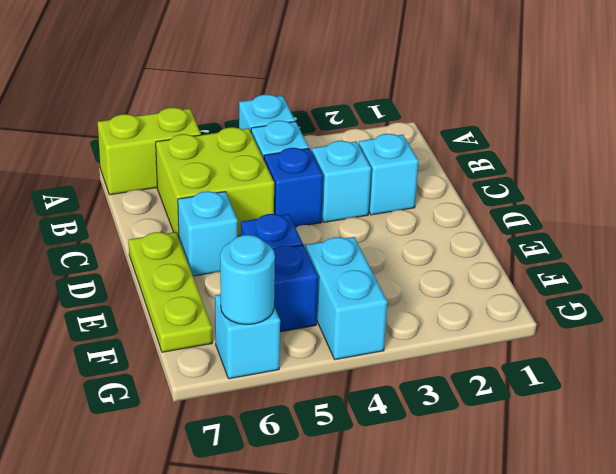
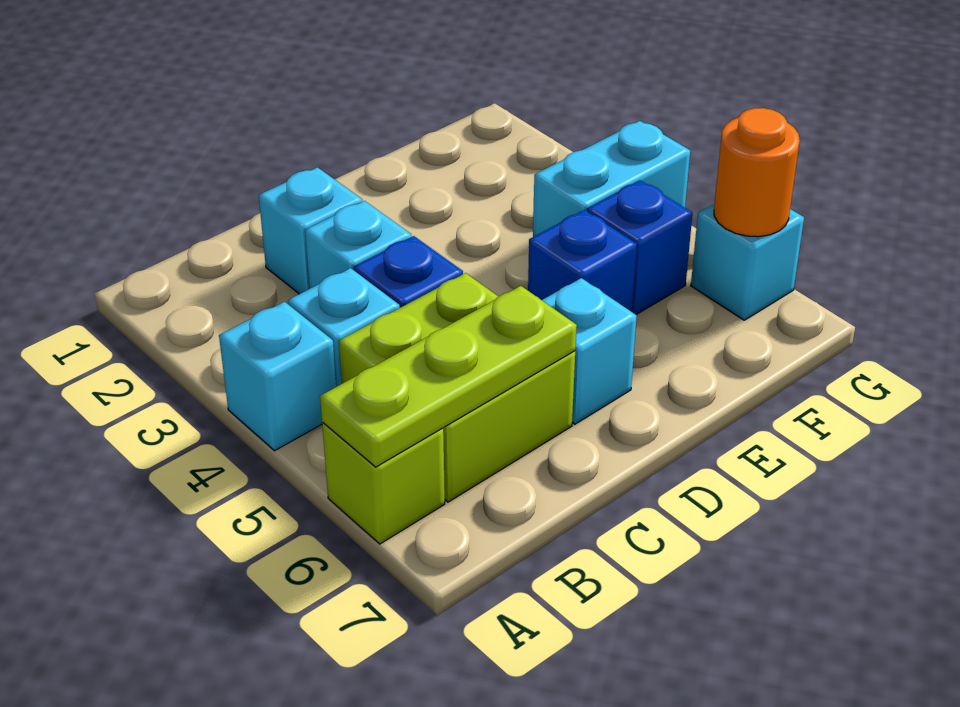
lime 1x2 brick [98,108,201,195] -> lime 1x1 brick [322,423,445,544]
lime 1x3 plate [129,232,212,352] -> lime 1x3 plate moved to [320,286,577,467]
cyan 1x1 round brick [220,235,275,325] -> orange 1x1 round brick [714,108,800,237]

